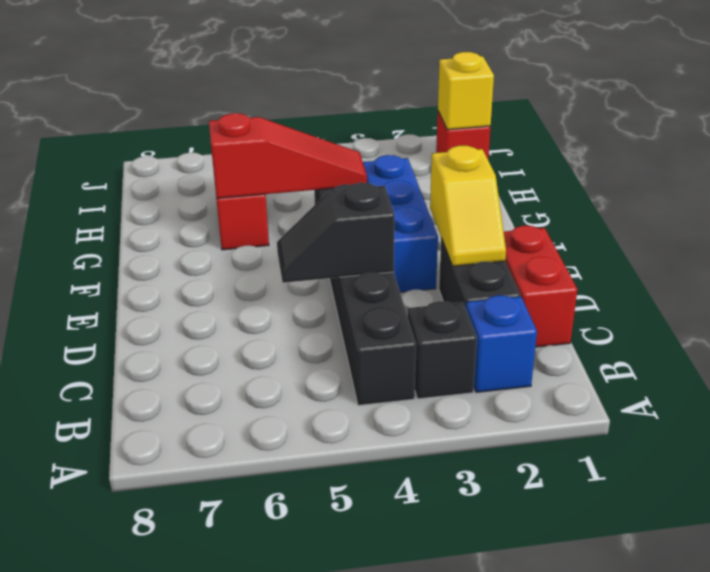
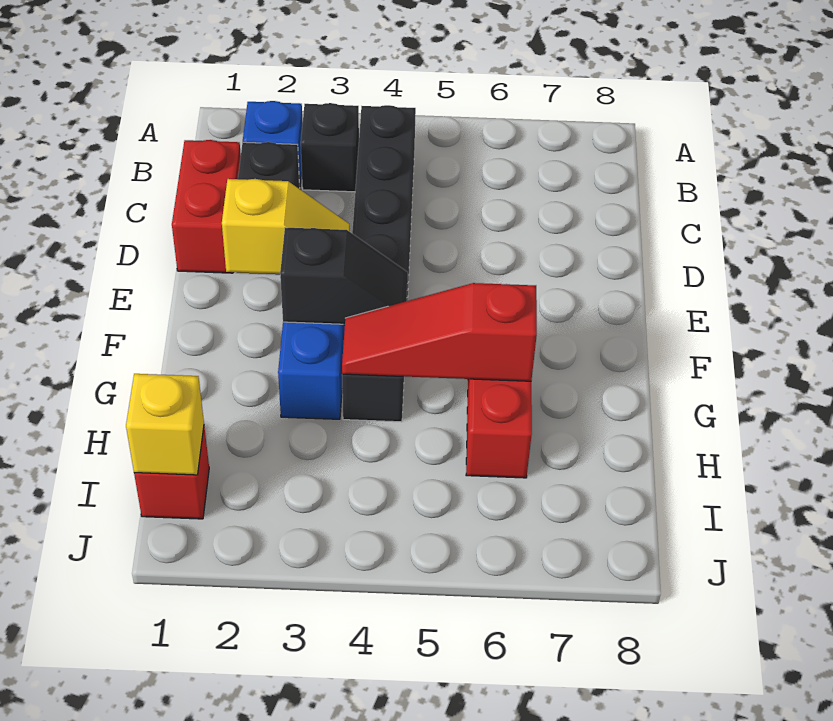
yellow 1x2 slope [430,146,506,266] -> yellow 1x2 slope turned to [222,179,349,274]
black 1x2 slope [277,183,394,283] -> black 1x2 slope moved to [280,227,408,324]

